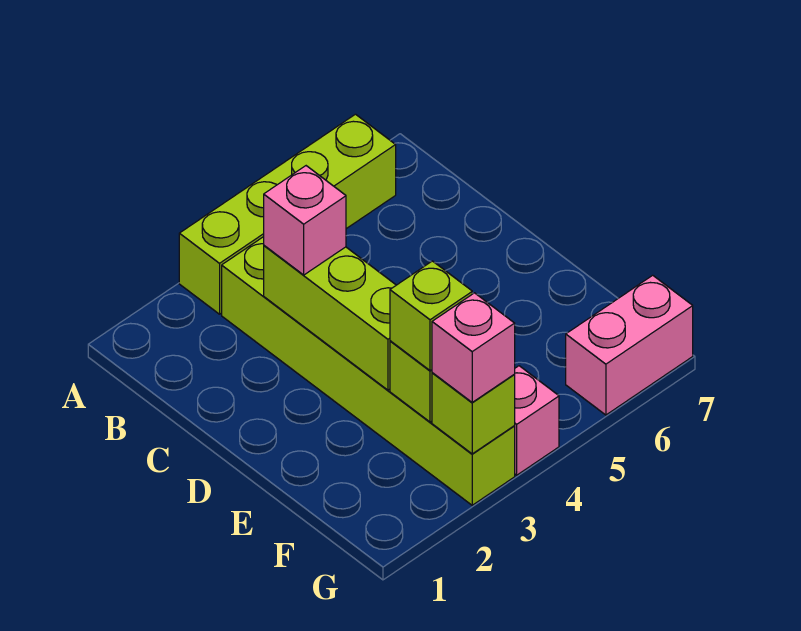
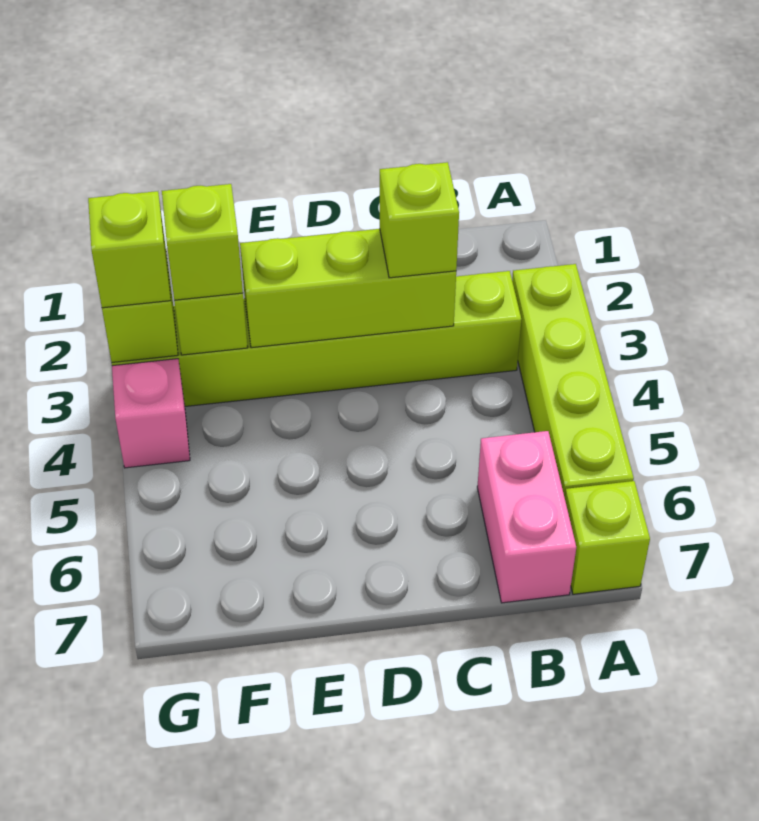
none -> lime 1x1 brick [565,481,650,594]
pink 1x1 brick [264,166,346,275] -> lime 1x1 brick [380,162,459,278]
pink 1x1 brick [432,293,515,402] -> lime 1x1 brick [88,191,171,308]
pink 1x2 brick [566,275,693,415] -> pink 1x2 brick moved to [477,431,576,603]

